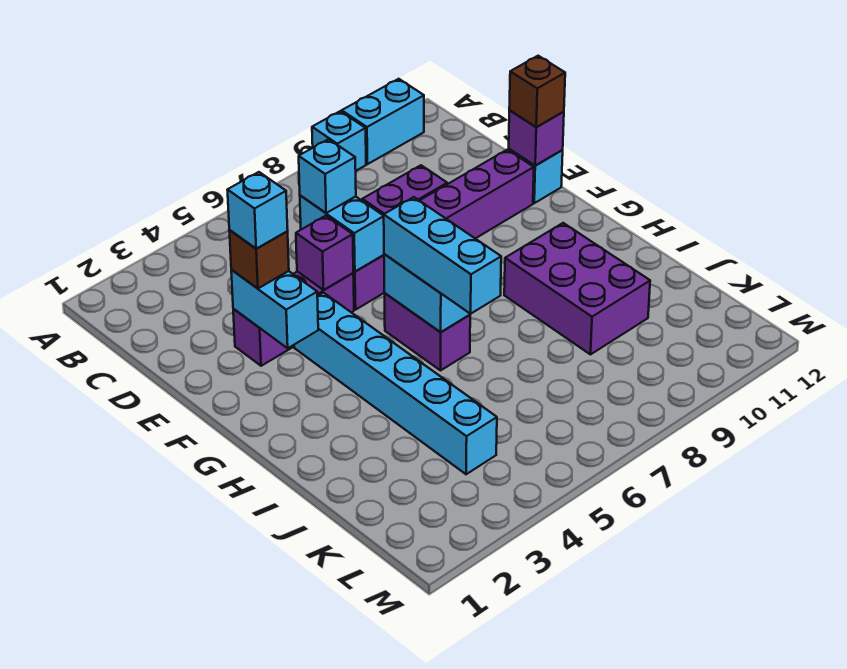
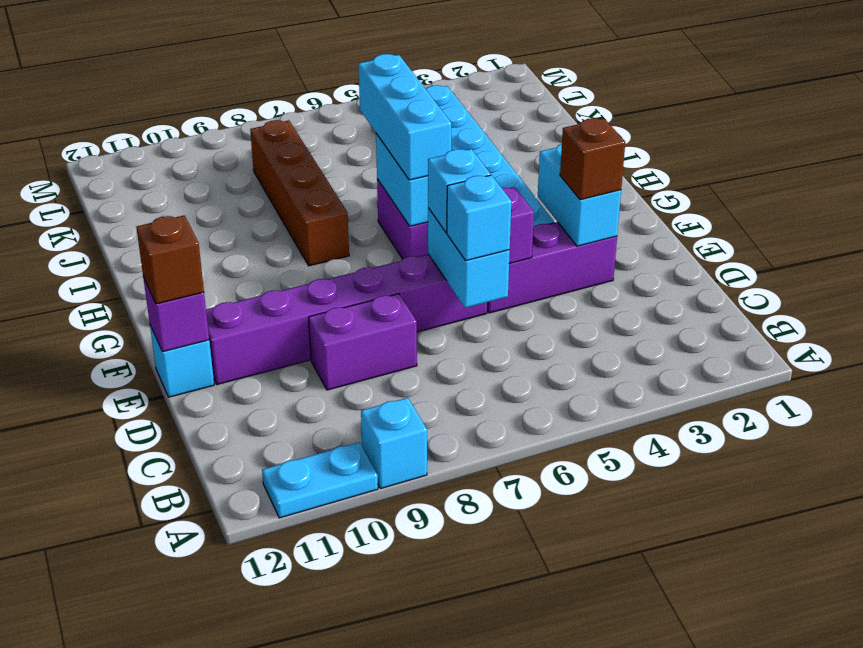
cyan 1x2 brick [342,79,424,164] -> cyan 1x2 plate [262,442,378,518]
cyan 1x1 brick [228,172,288,249] -> cyan 1x1 brick moved to [428,149,491,233]
none -> brown 1x4 brick [250,120,349,266]
purple 2x3 brick [504,223,650,354] -> none

